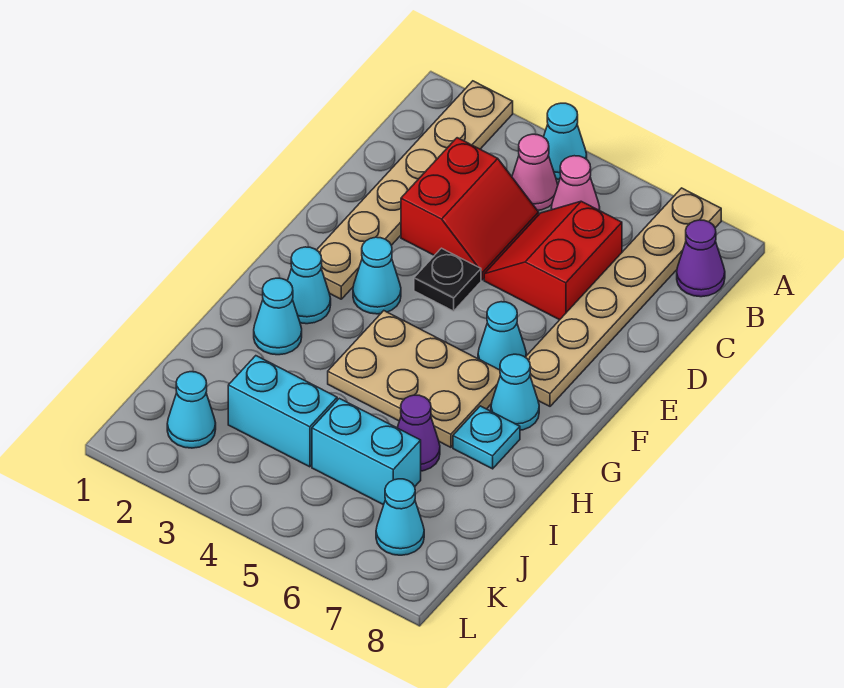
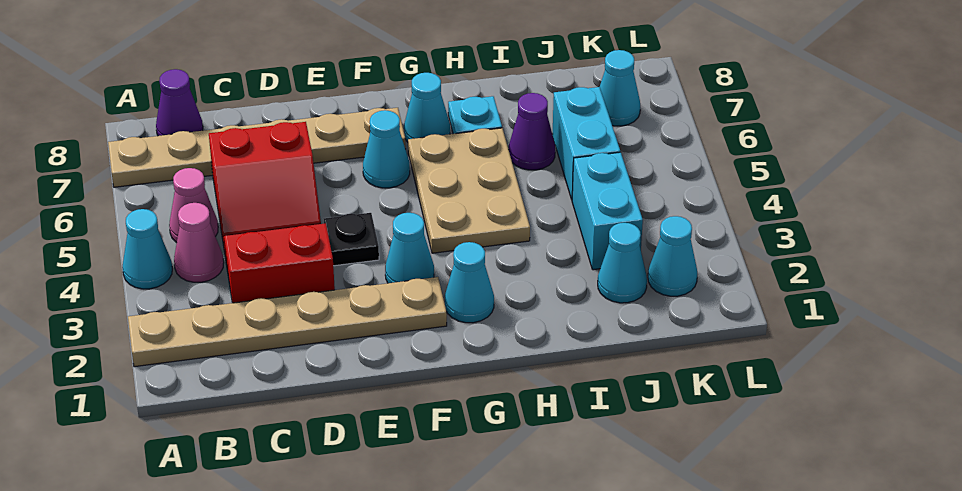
cyan 1x1 cone [254,278,302,355] -> cyan 1x1 cone moved to [598,223,647,303]

